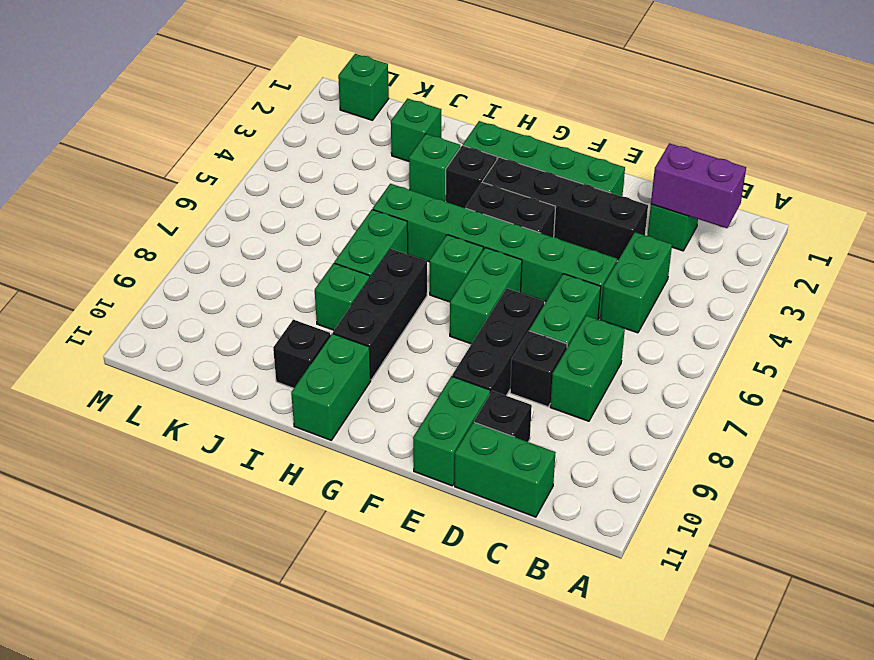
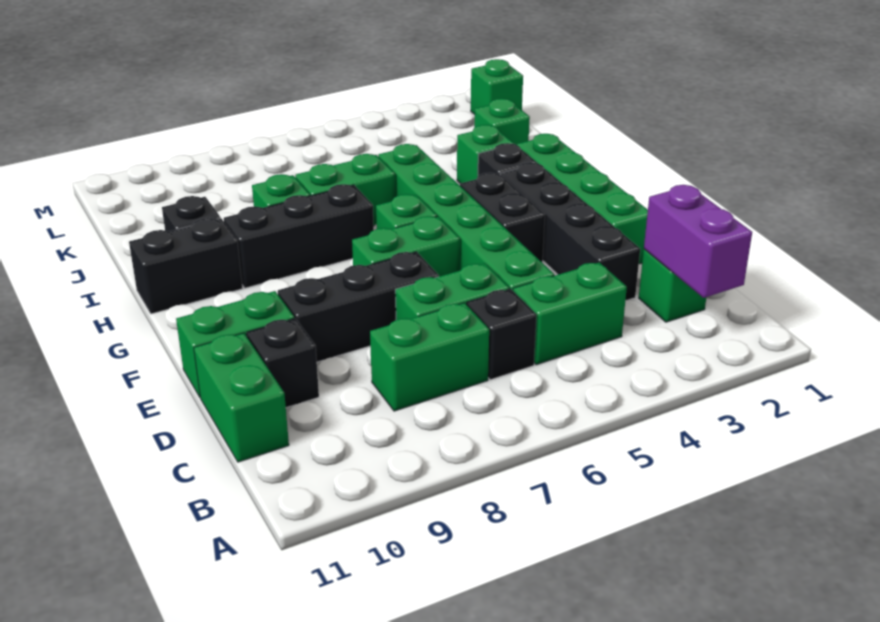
black 1x1 brick [510,331,567,407] -> black 1x1 brick moved to [467,289,537,380]
green 1x2 brick [291,334,371,440] -> black 1x2 brick [129,218,243,314]

